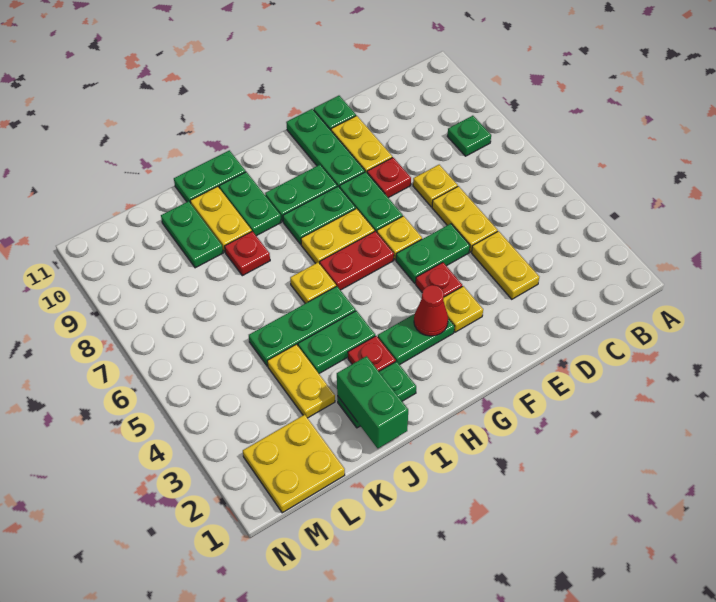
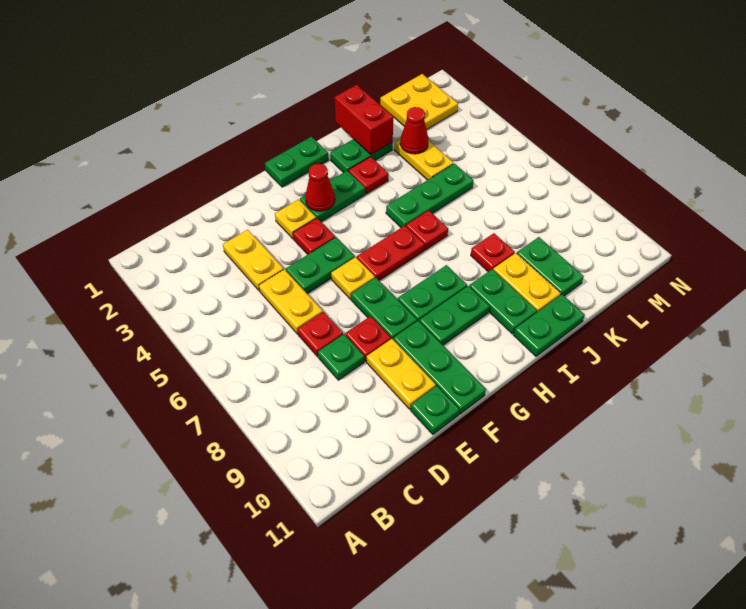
green 1x1 plate [447,116,491,156] -> green 1x1 plate moved to [318,334,364,380]
yellow 1x1 plate [413,165,458,207] -> red 1x1 plate [298,312,343,357]
yellow 1x2 plate [301,209,375,264] -> none
green 1x2 plate [298,311,375,373] -> green 1x2 plate moved to [265,137,329,187]
yellow 1x1 plate [290,262,336,303] -> red 1x1 plate [406,210,448,250]
green 1x2 brick [337,356,408,448] -> red 1x2 brick [335,85,393,155]
none -> red 1x1 cone [400,107,428,154]

